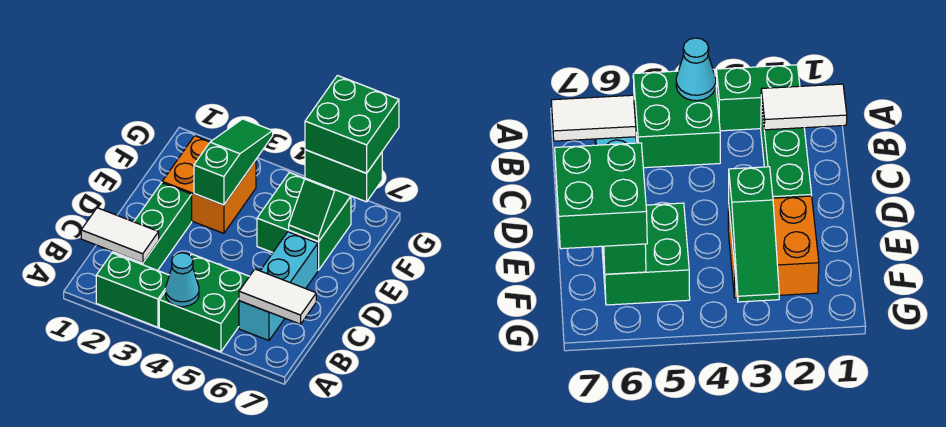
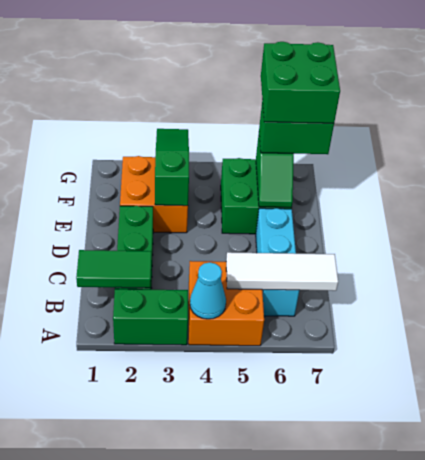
green 2x2 brick [159,254,249,352] -> orange 2x2 brick [189,261,264,346]
white 1x2 tile [81,208,159,263] -> green 1x2 tile [76,250,151,288]
white 1x2 tile [239,269,316,324] -> white 1x3 tile [226,252,338,291]

